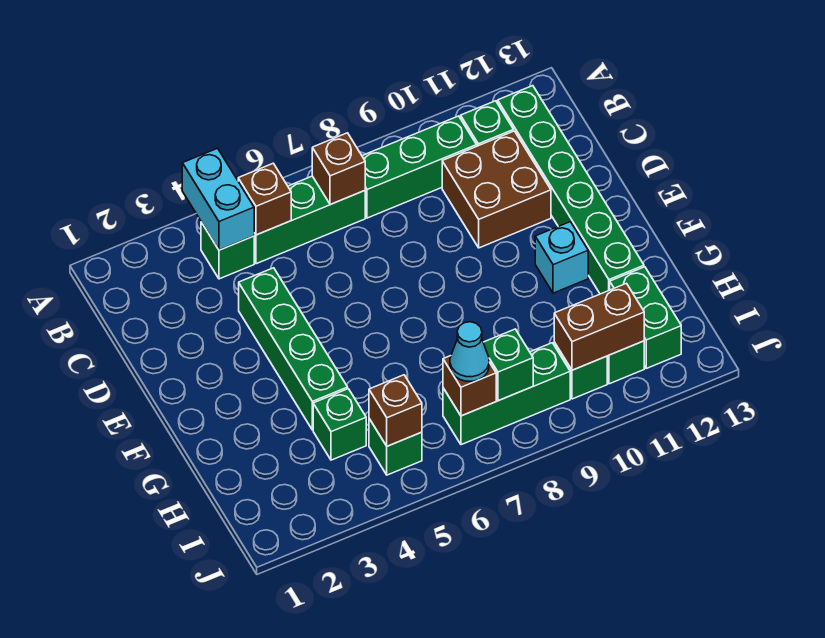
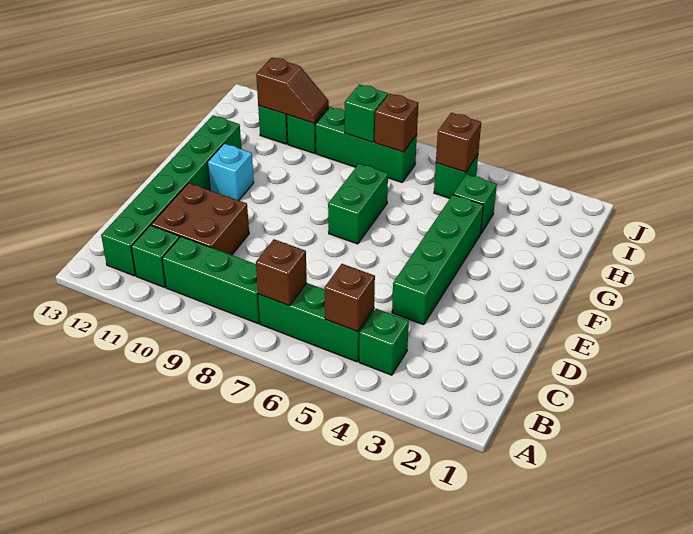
cyan 1x2 brick [182,148,254,250] -> none
green 1x2 brick [610,267,681,368] -> green 1x2 brick moved to [328,164,388,244]
cyan 1x1 cone [450,322,489,381] -> none
brown 1x2 brick [554,283,644,370] -> brown 1x2 slope [256,58,329,123]

